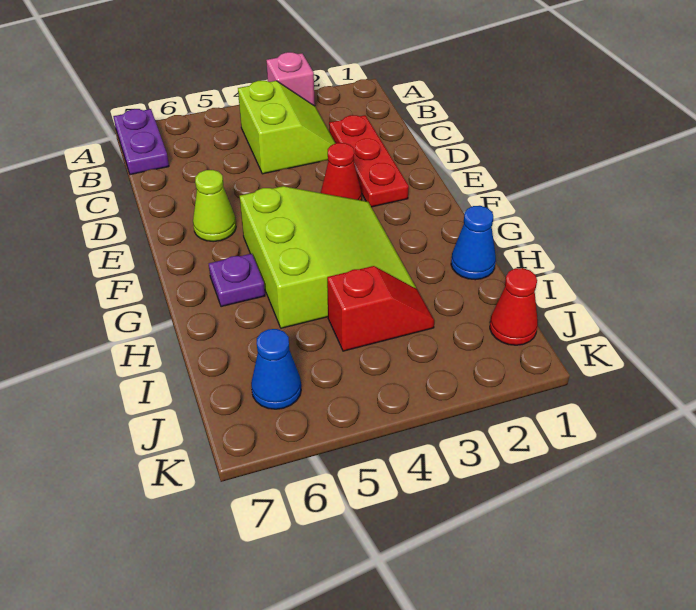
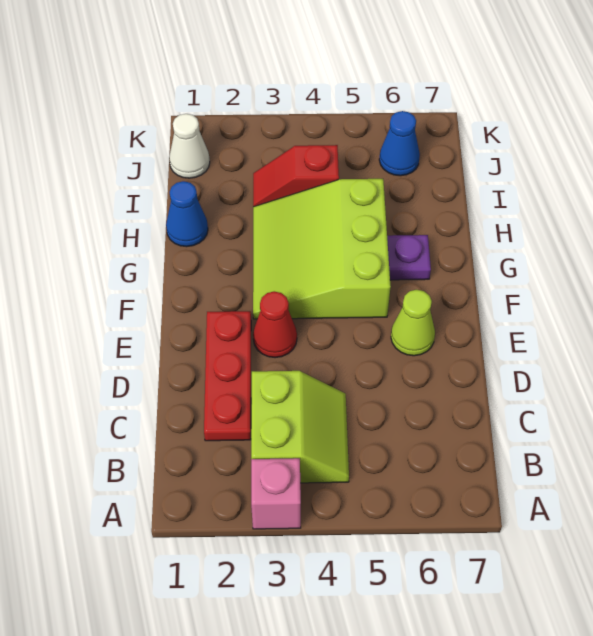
purple 1x2 plate [113,109,169,175] -> none
lime 2x2 slope [238,81,336,174] -> lime 2x2 slope turned to [251,371,349,483]
red 1x1 cone [490,268,538,345] -> white 1x1 cone [169,114,210,178]

